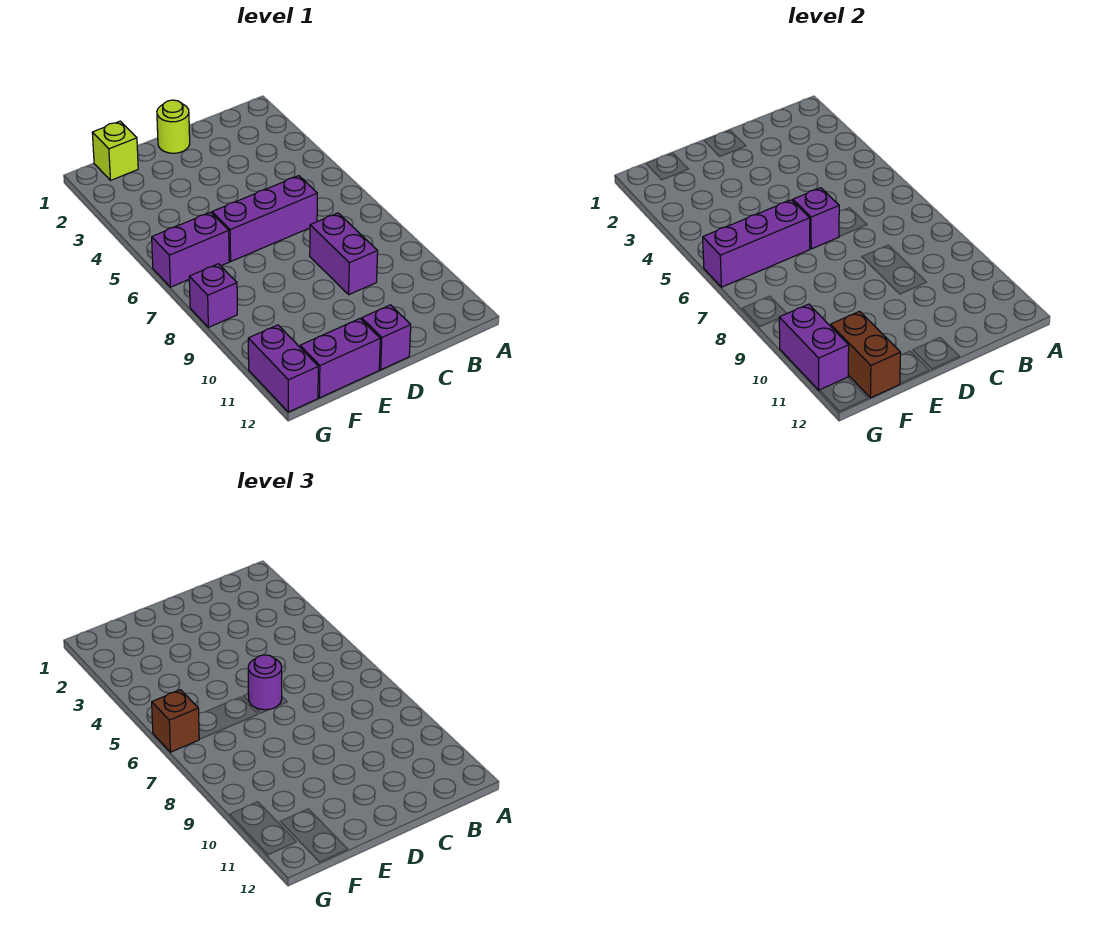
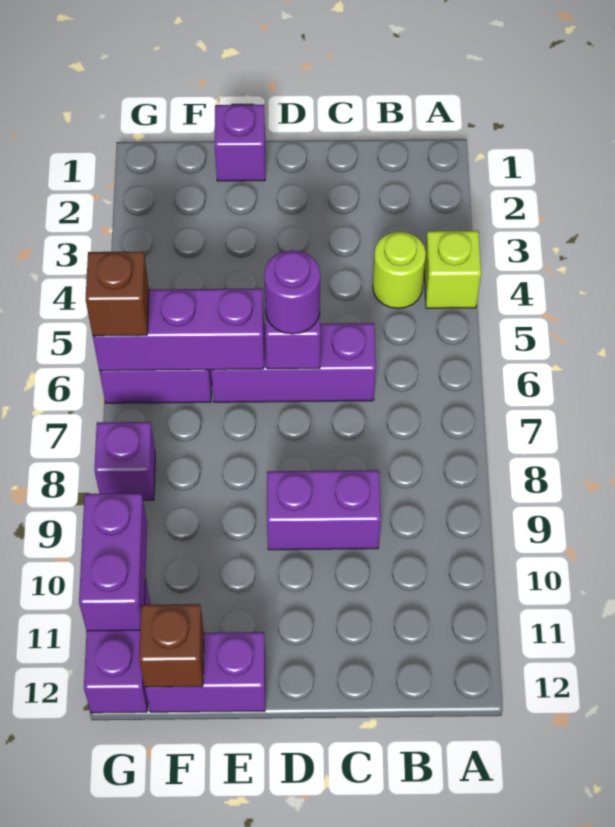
purple 1x2 brick [310,213,378,294] -> purple 1x2 brick turned to [267,470,381,550]
lime 1x1 round brick [157,100,190,153] -> lime 1x1 round brick moved to [373,232,426,309]
purple 1x1 brick [362,305,411,370] -> purple 1x1 brick moved to [215,105,265,181]
lime 1x1 brick [92,121,138,180] -> lime 1x1 brick moved to [424,231,481,308]
brown 1x2 brick [831,311,901,398] -> brown 1x1 brick [139,604,204,687]

